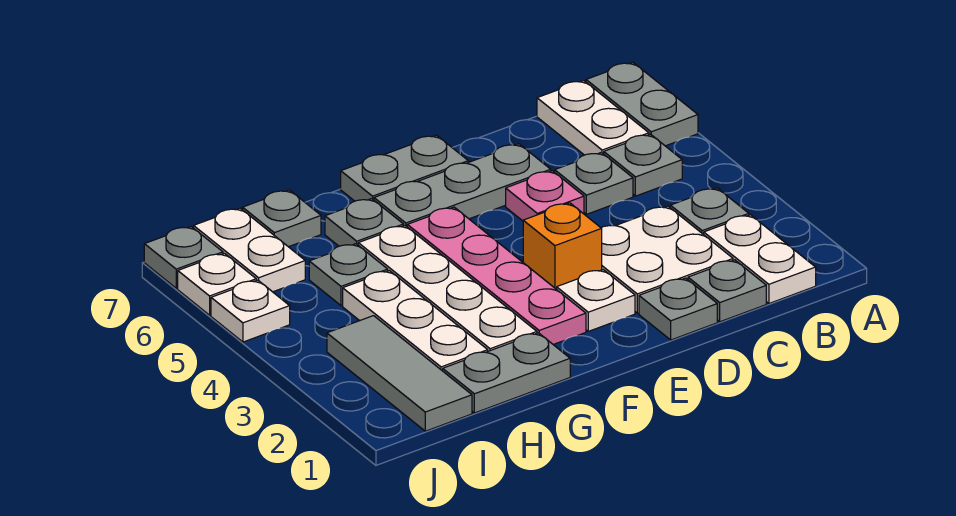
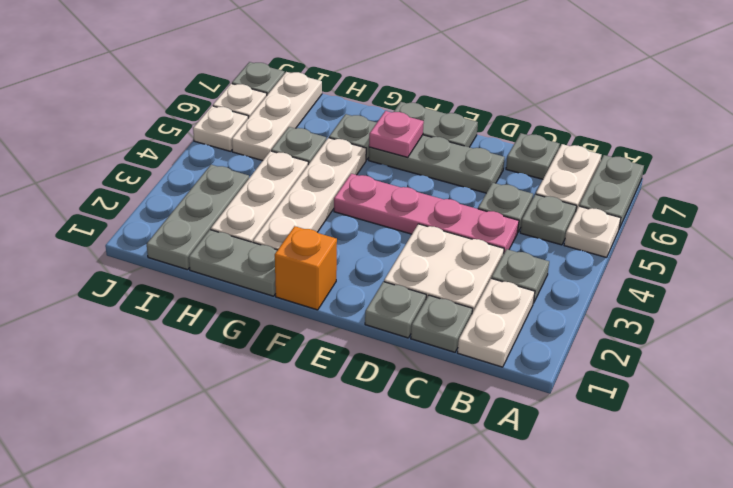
pink 1x1 plate [506,171,584,221] -> pink 1x1 plate moved to [369,111,424,157]
white 1x1 plate [557,270,635,331] -> white 1x1 plate moved to [564,206,621,257]
orange 1x1 brick [523,203,602,289] -> orange 1x1 brick moved to [275,226,337,310]
pink 1x4 plate [407,207,586,345] -> pink 1x4 plate turned to [334,174,519,252]
grey 1x1 plate [243,190,321,247] -> grey 1x1 plate moved to [506,133,560,179]
grey 1x3 tile [327,316,472,431] -> grey 1x3 plate [147,165,249,270]
white 1x2 plate [194,208,305,292] -> white 1x3 plate [232,72,322,161]

